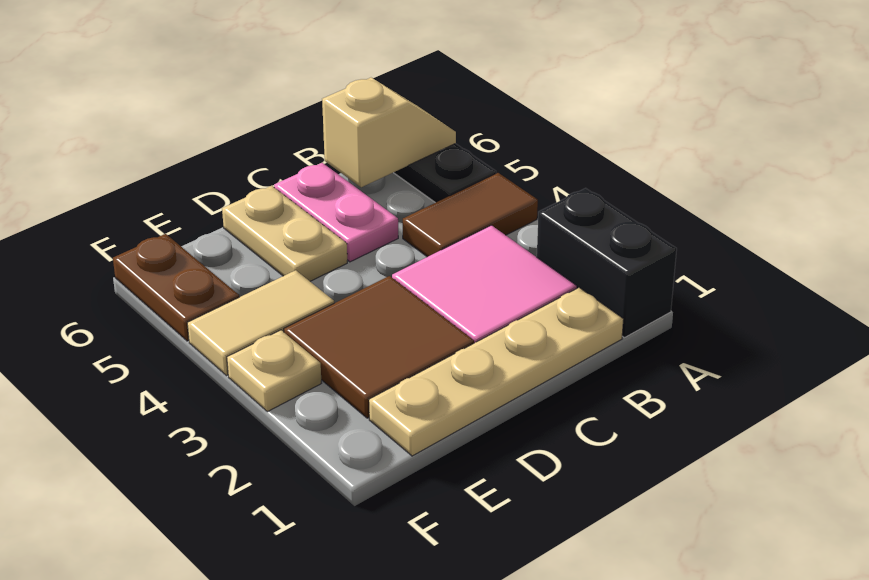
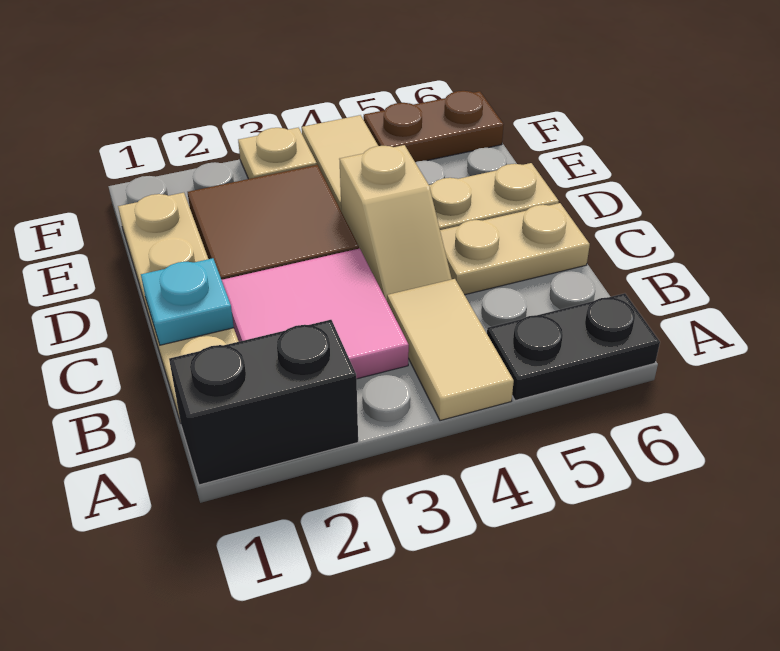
brown 1x2 tile [403,173,538,257] -> tan 1x2 tile [387,279,514,421]
tan 1x2 slope [322,78,456,187] -> tan 1x2 slope moved to [339,145,452,301]
none -> cyan 1x1 plate [141,258,234,345]
pink 1x2 plate [274,163,398,262] -> tan 1x2 plate [440,203,590,295]

